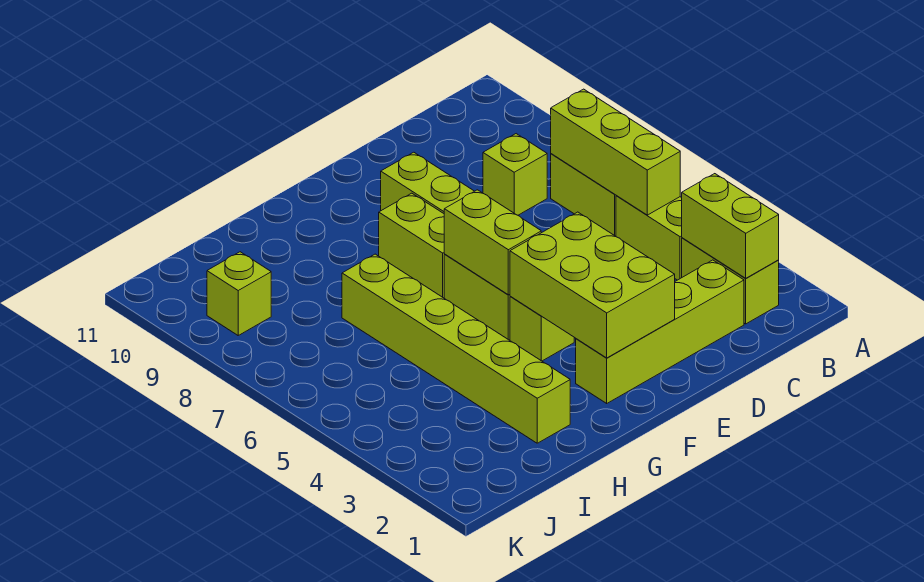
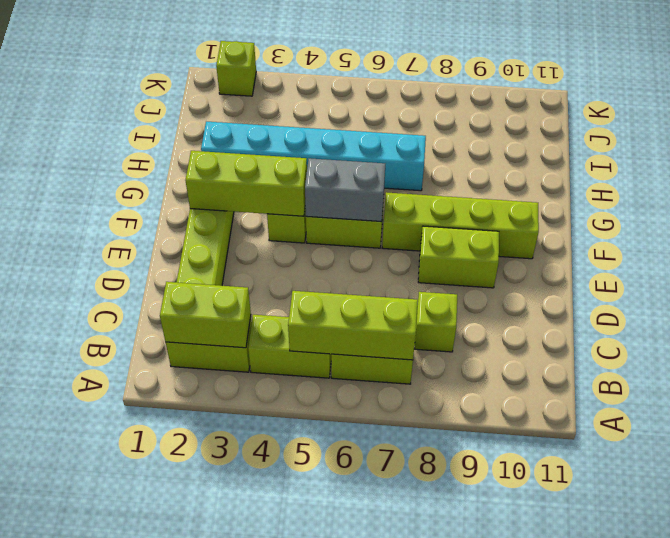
lime 2x3 brick [510,212,675,358] -> lime 1x3 brick [185,151,307,216]
lime 1x2 brick [444,190,541,295] -> grey 1x2 brick [305,158,385,222]
lime 1x2 brick [379,193,445,298] -> lime 1x4 brick [382,192,539,259]
lime 1x6 brick [342,254,570,443] -> cyan 1x6 brick [201,122,426,191]
lime 1x1 brick [207,252,271,335] -> lime 1x1 brick moved to [216,41,256,96]

